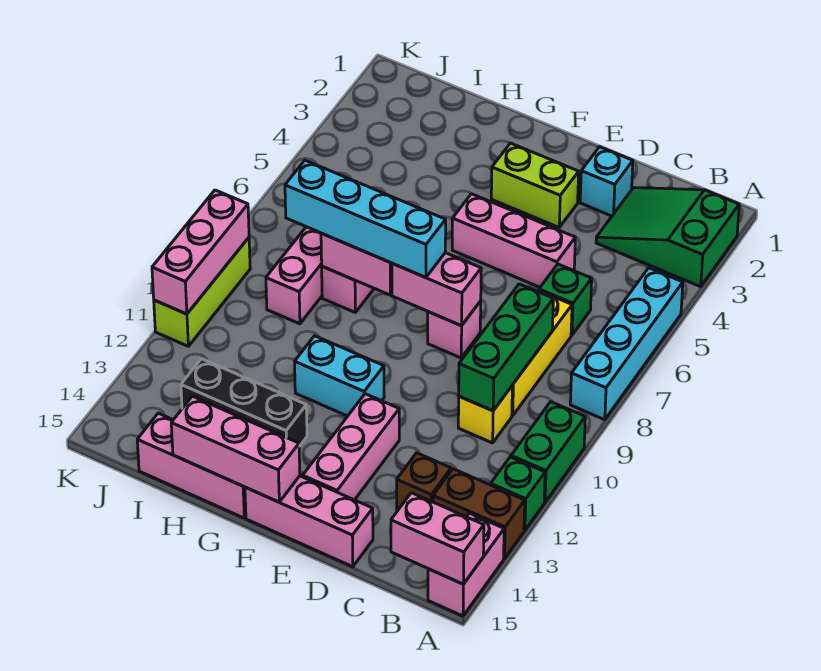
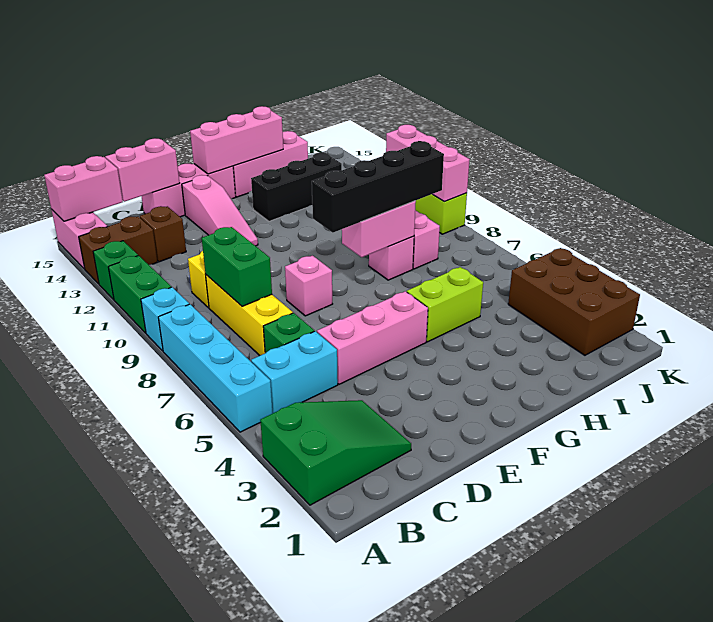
green 1x3 brick [459,284,553,411] -> green 1x2 brick [202,227,272,306]
cyan 1x1 brick [580,147,633,216] -> cyan 1x1 brick moved to [141,287,189,351]
lime 1x2 brick [491,143,579,227] -> lime 1x2 brick moved to [407,267,483,342]
pink 1x2 brick [392,253,481,326] -> pink 1x2 brick moved to [105,138,180,202]
pink 1x3 brick [303,394,399,500] -> pink 1x3 slope [182,175,258,246]
cyan 1x4 brick [285,160,446,278] -> black 1x4 brick [312,141,444,232]
cyan 1x2 brick [295,336,384,416] -> cyan 1x2 brick moved to [251,331,338,413]
none -> brown 2x3 brick [508,248,640,355]

